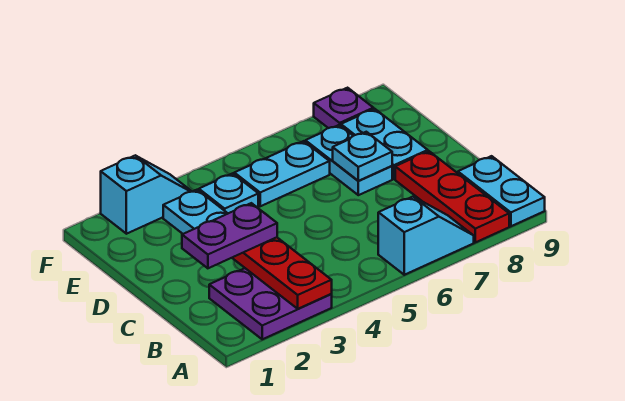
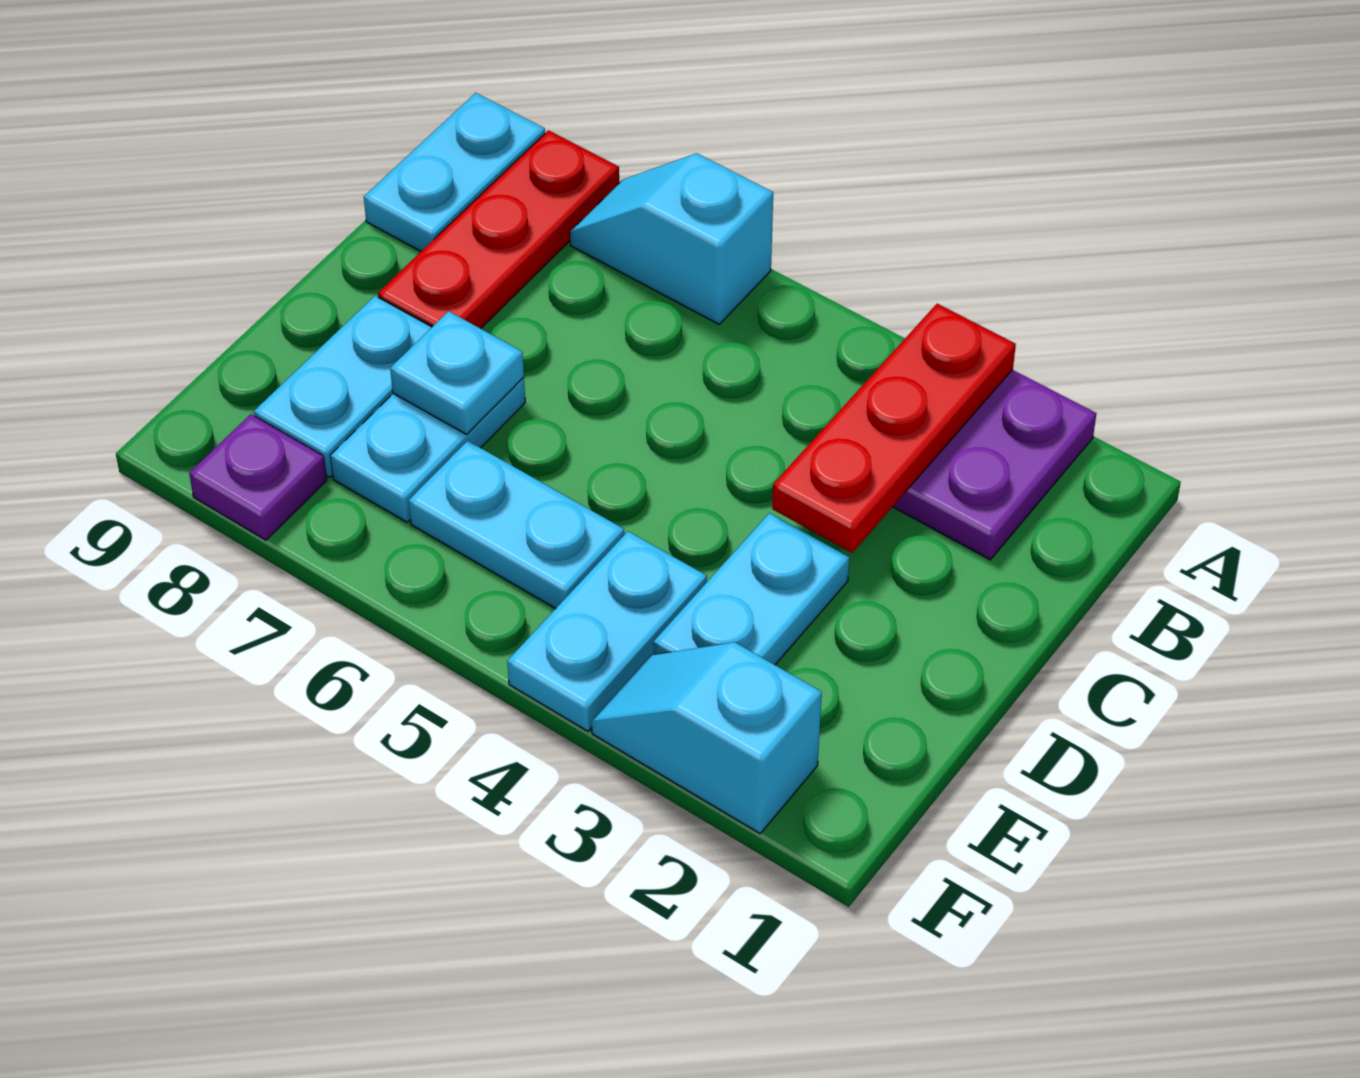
purple 1x2 plate [182,203,277,268] -> none
cyan 1x1 plate [199,173,258,213] -> cyan 1x2 plate [507,531,707,731]

